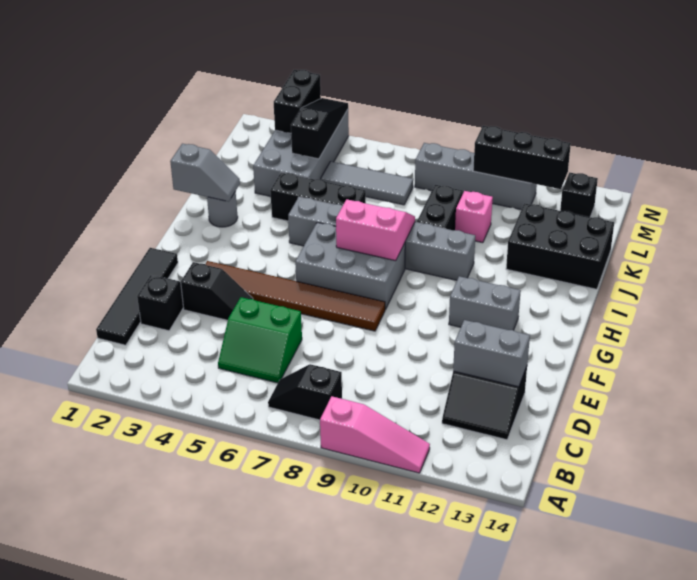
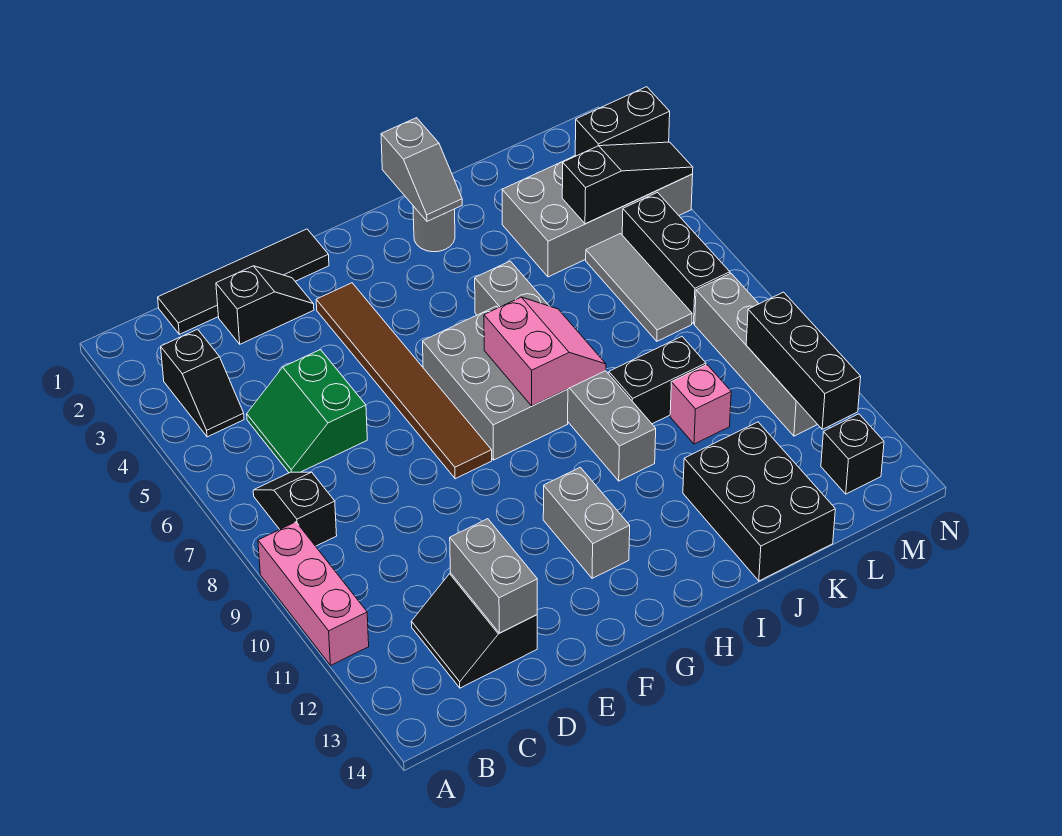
pink 1x3 slope [320,396,430,473] -> pink 1x3 brick [258,522,369,666]
black 1x2 slope [181,262,253,320] -> black 1x2 slope moved to [161,329,244,437]
black 1x3 brick [270,172,366,221] -> black 1x3 brick moved to [622,192,730,324]

